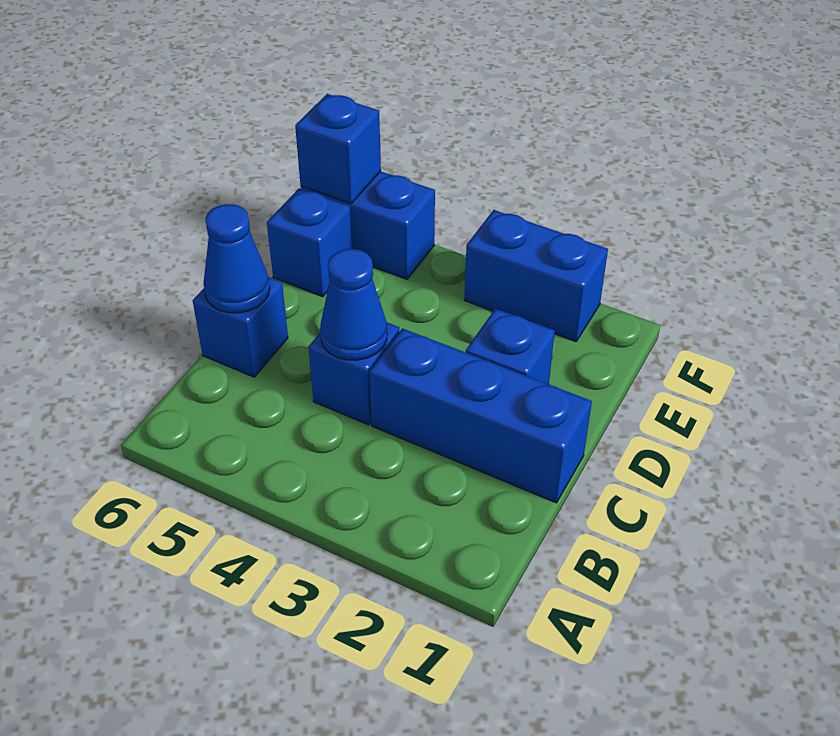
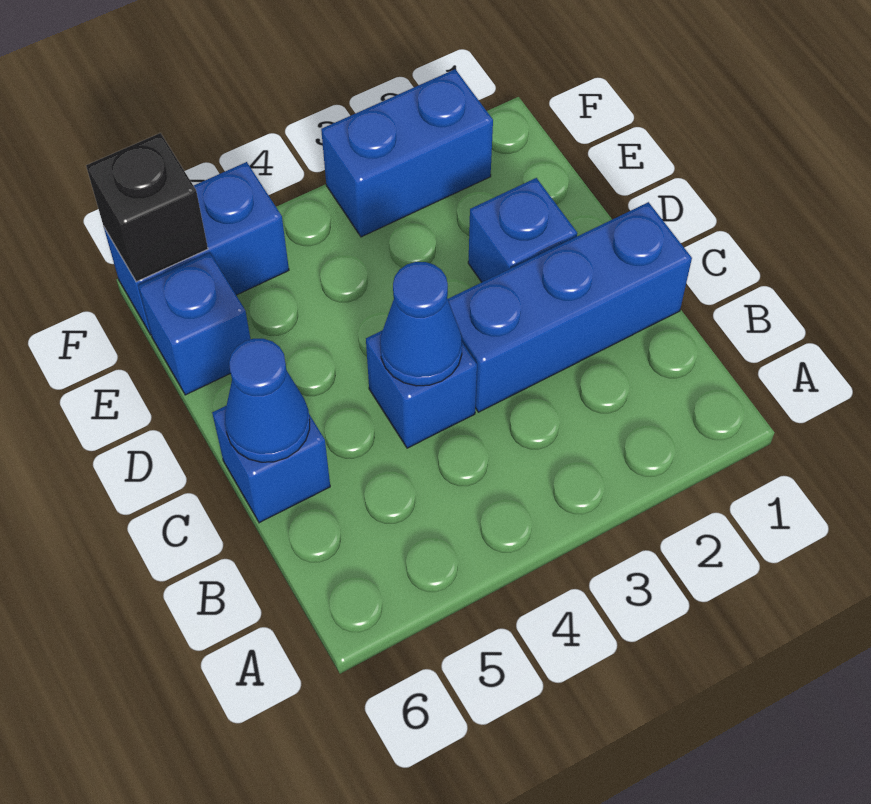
blue 1x1 brick [295,94,381,204] -> black 1x1 brick [86,133,208,282]

